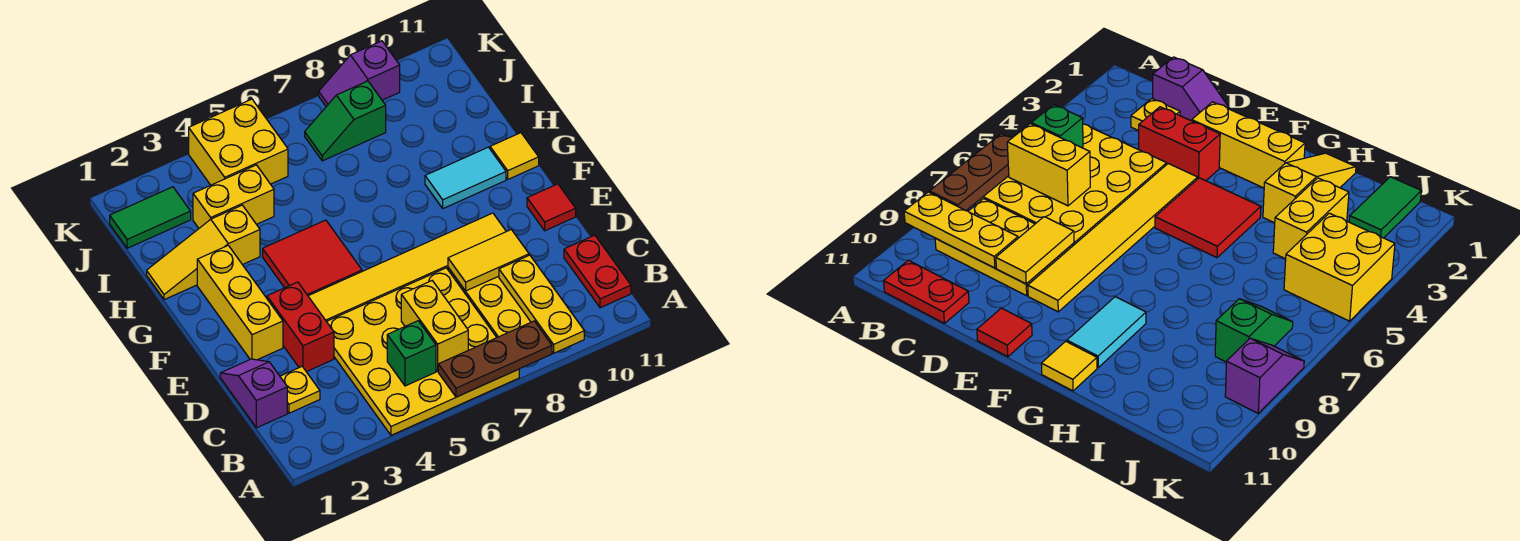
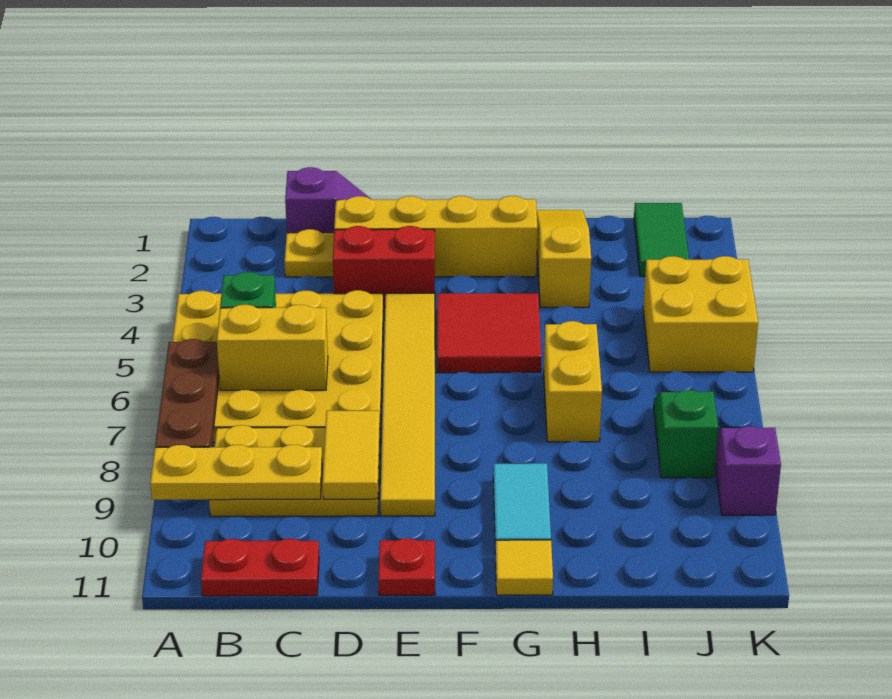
yellow 1x3 brick [197,245,283,360] -> yellow 1x4 brick [334,196,537,277]
red 1x1 tile [527,184,576,231] -> red 1x1 plate [379,538,435,595]
yellow 1x2 brick [193,165,274,228] -> yellow 1x2 brick moved to [544,321,602,442]

